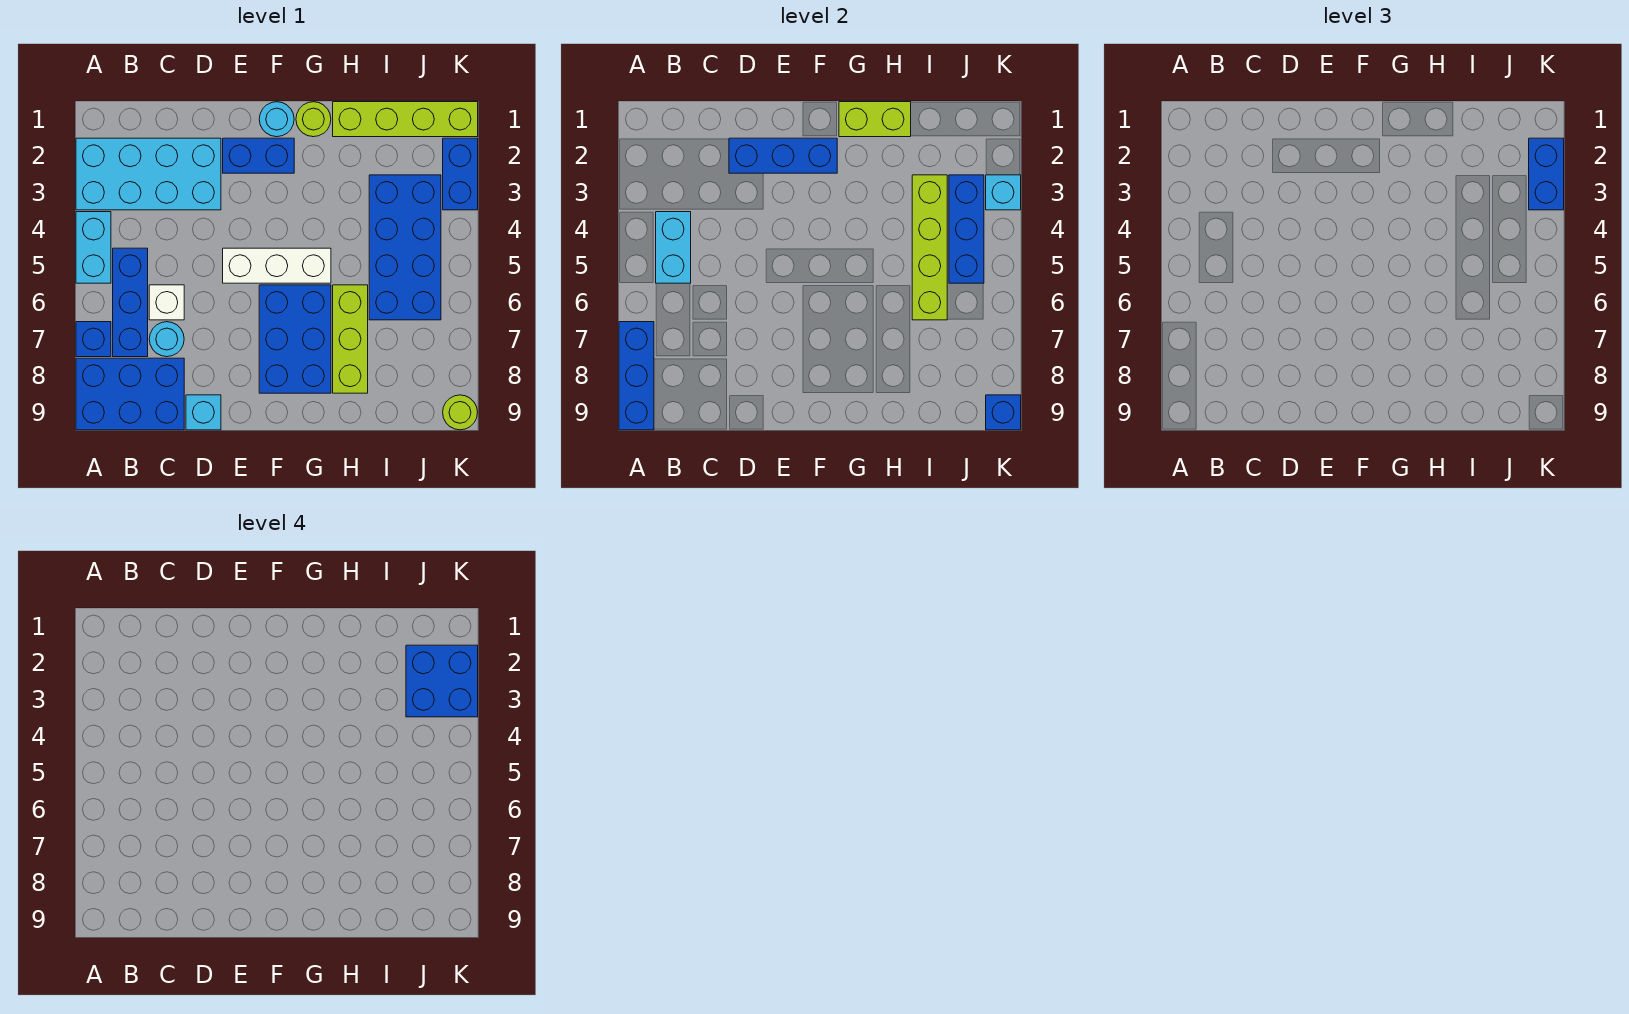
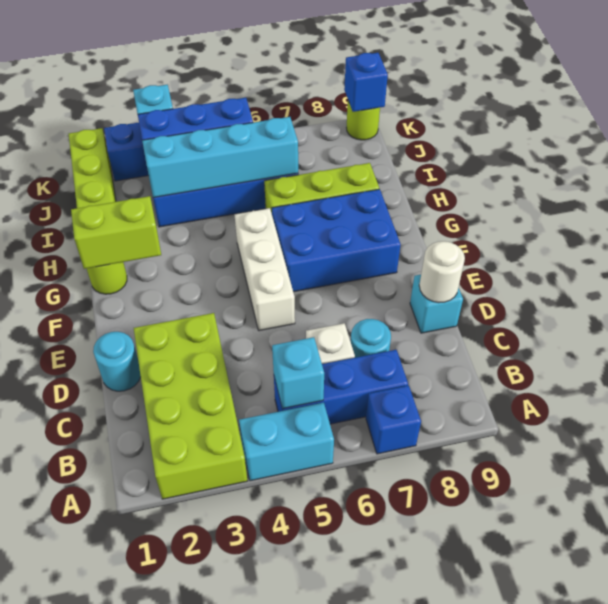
cyan 2x4 brick [76,138,221,210] -> lime 2x4 brick [134,313,247,499]
blue 1x3 brick [619,322,654,430] -> none
blue 2x3 brick [76,358,184,430] -> none
cyan 1x2 brick [656,212,691,283] -> cyan 1x1 brick [272,337,324,409]
blue 1x3 brick [729,138,837,173] -> none
none -> white 1x1 round brick [419,241,465,303]
blue 1x2 brick [223,138,294,173] -> none
cyan 1x1 round brick [259,102,294,137] -> cyan 1x1 round brick moved to [93,332,141,391]
lime 1x2 brick [839,102,911,137] -> lime 1x2 brick turned to [71,196,161,269]
lime 1x4 brick [912,175,947,320] -> cyan 1x4 brick [142,117,298,198]
blue 2x2 brick [406,645,478,717] -> none
blue 1x2 brick [1529,138,1564,210] -> none

